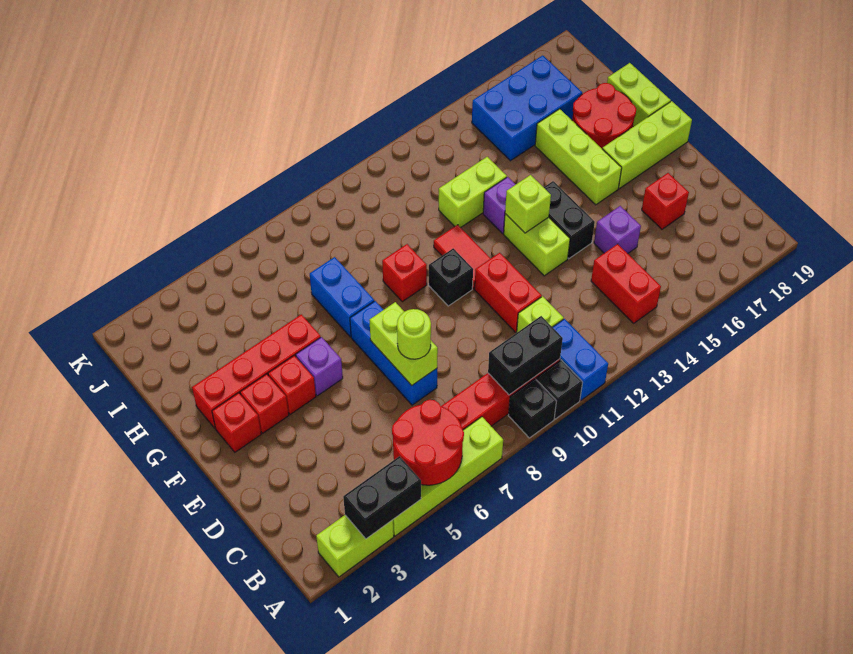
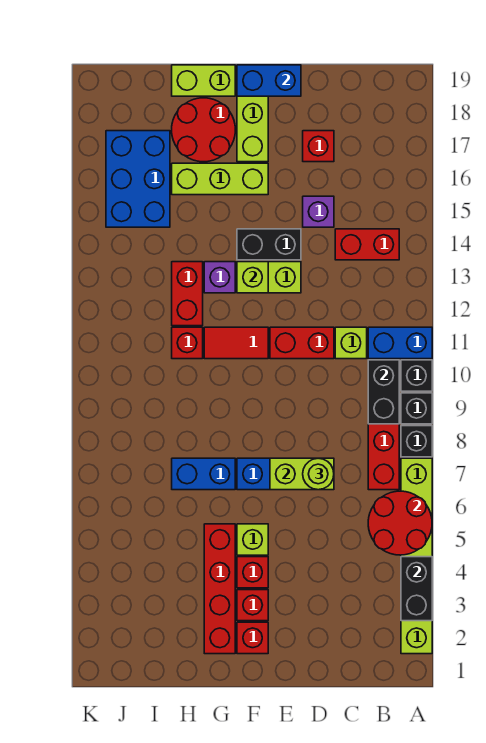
none -> blue 1x2 brick [237,65,301,96]
purple 1x1 brick [296,337,343,396] -> lime 1x1 brick [237,524,268,555]
black 1x1 brick [429,248,473,306] -> black 1x1 brick moved to [401,426,432,457]
red 1x1 brick [382,244,427,302] -> red 1x1 brick moved to [172,327,203,359]
lime 1x2 brick [439,157,507,228] -> red 1x2 brick [172,262,203,326]

